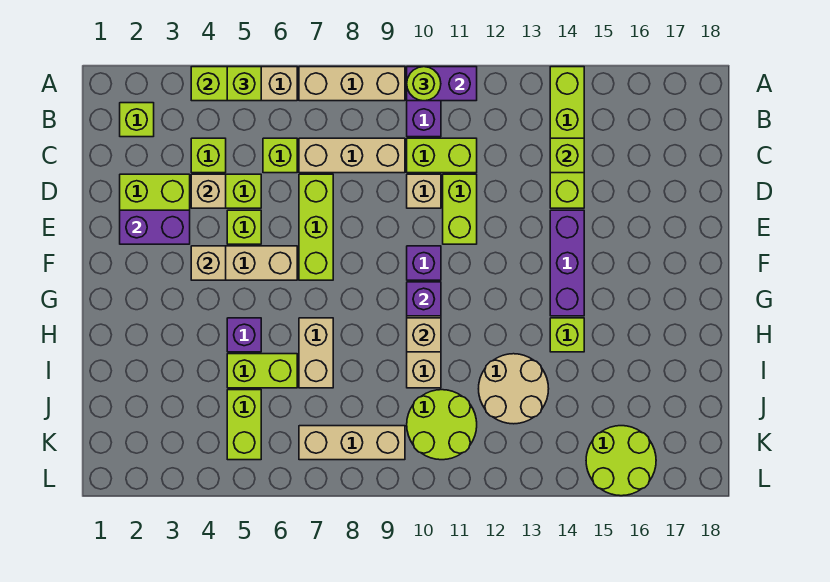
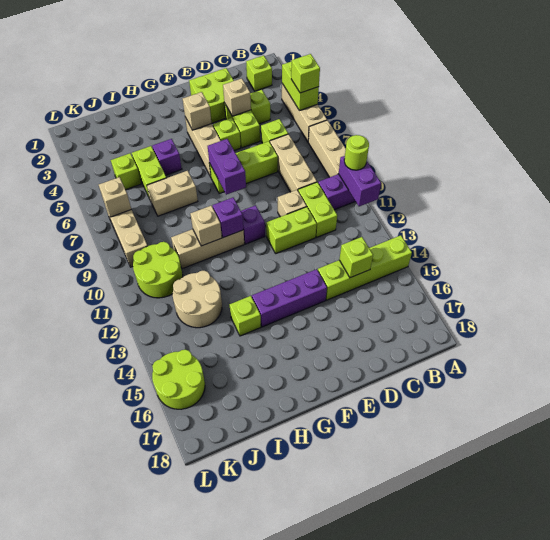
purple 1x2 brick [120,210,190,244] -> purple 1x2 brick moved to [208,139,246,195]
lime 1x2 brick [227,390,261,460] -> lime 1x1 brick [111,153,141,190]
none -> tan 1x1 brick [99,177,131,217]

